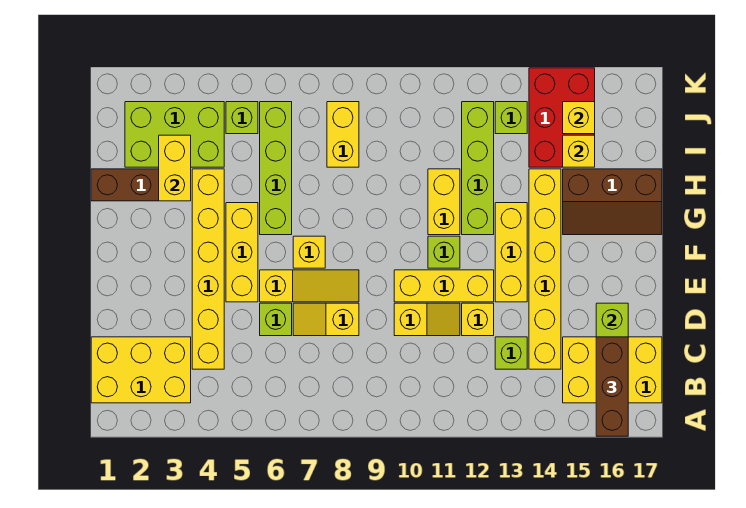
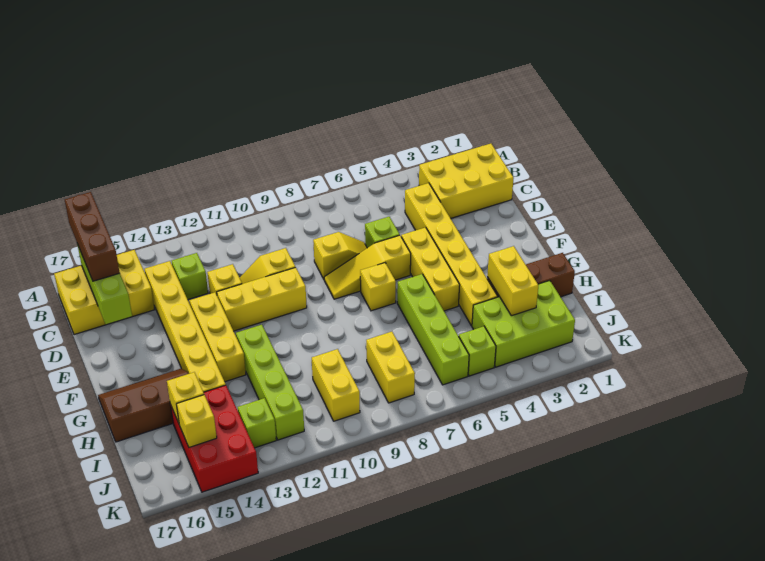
lime 1x1 brick [428,236,460,268] -> none
yellow 1x2 brick [428,169,460,235] -> yellow 1x2 brick moved to [312,349,360,421]

